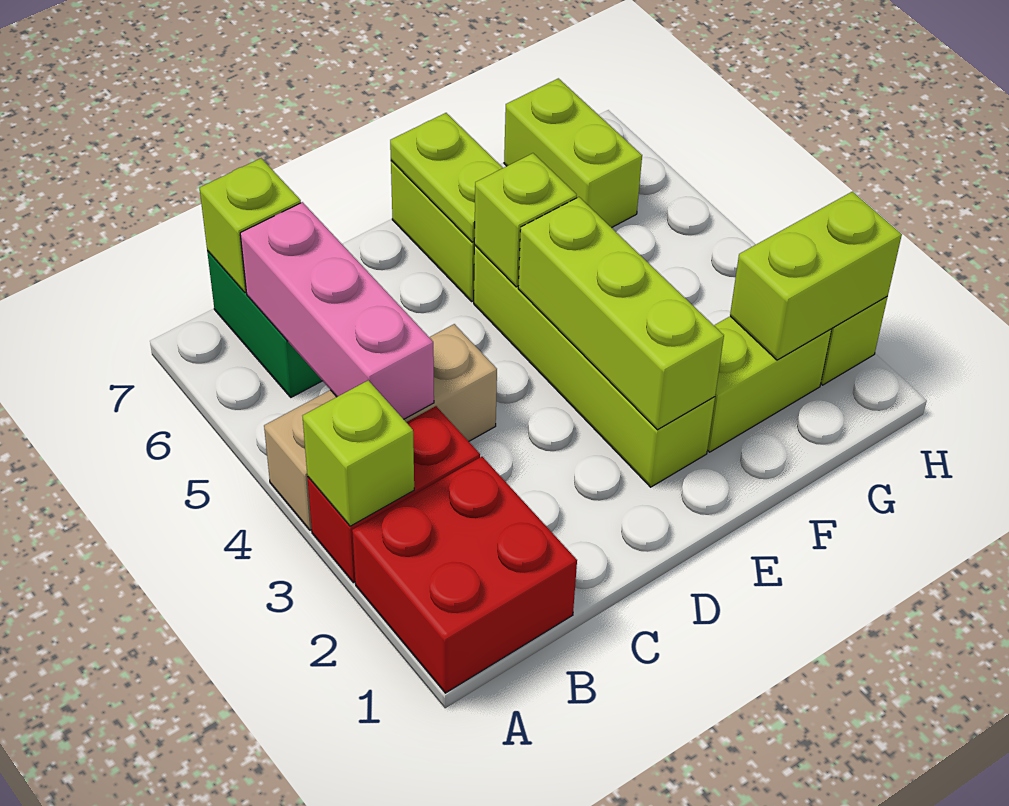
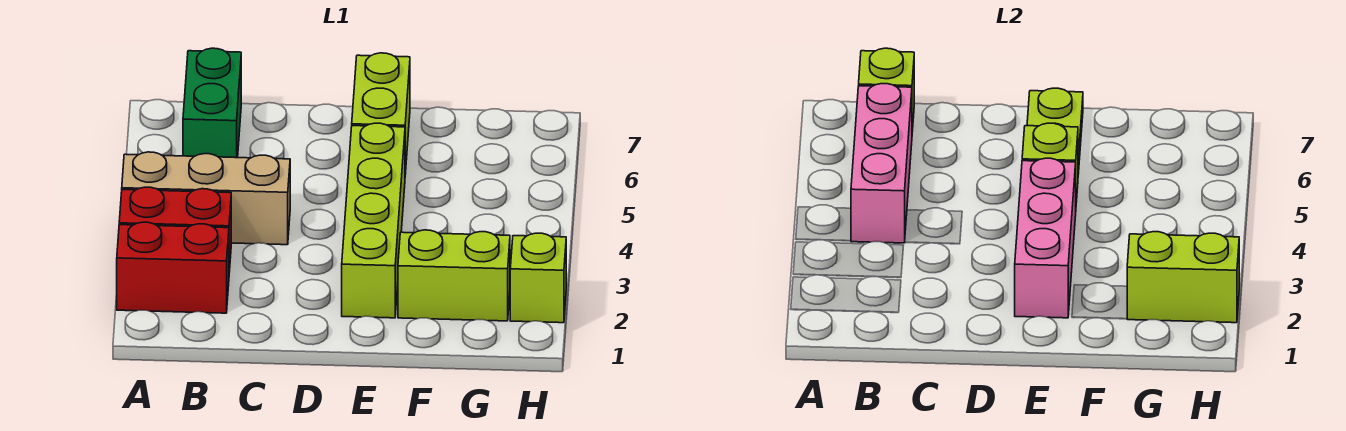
red 2x2 brick [352,457,577,693] -> red 1x2 brick [117,222,229,313]
lime 1x1 brick [303,380,414,526] -> none
lime 1x3 brick [518,197,724,430] -> pink 1x3 brick [1015,158,1076,318]
lime 1x2 brick [504,78,642,228] -> none

